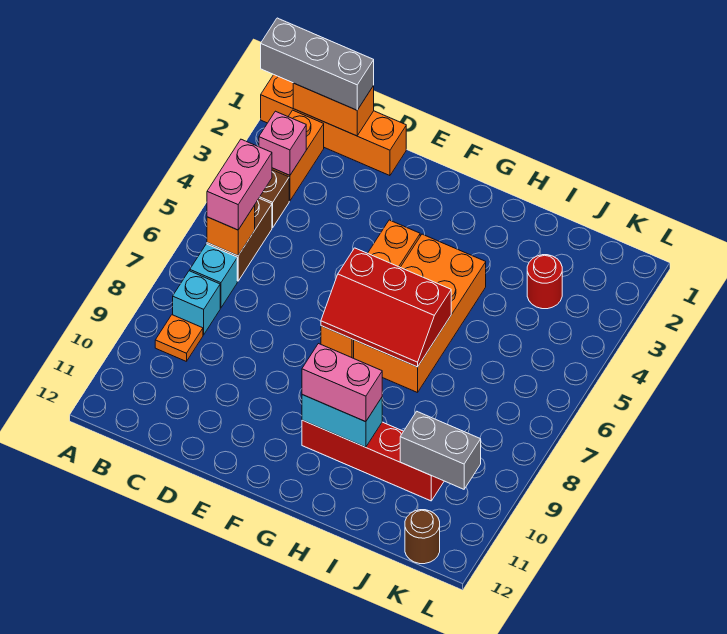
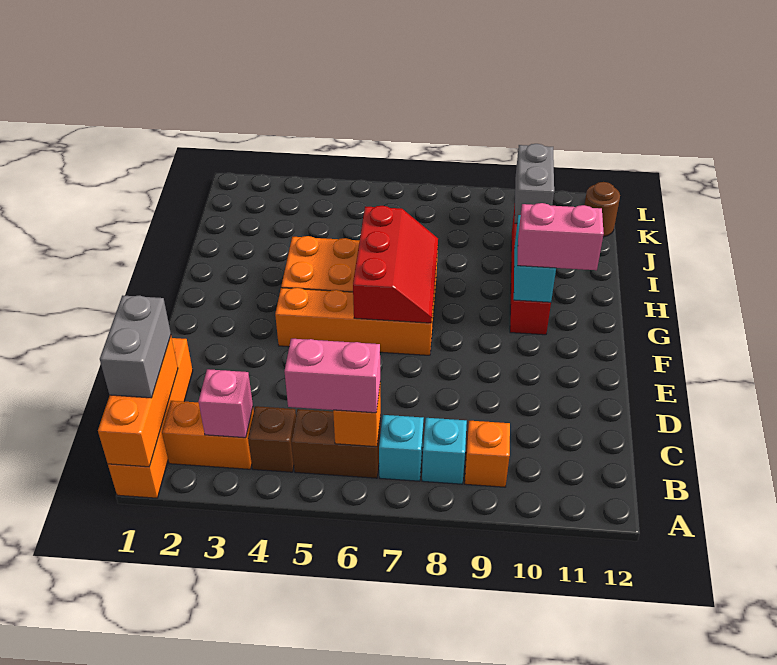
grey 1x3 brick [261,18,374,110] -> grey 1x2 brick [100,296,171,398]
orange 1x2 brick [293,83,374,136] -> orange 1x3 brick [98,336,178,467]
orange 1x1 plate [155,315,203,362] -> orange 1x1 brick [465,421,510,487]
pink 1x2 brick [302,344,382,422] -> pink 1x2 brick turned to [518,203,604,270]
red 1x1 round brick [527,255,562,309] -> none

